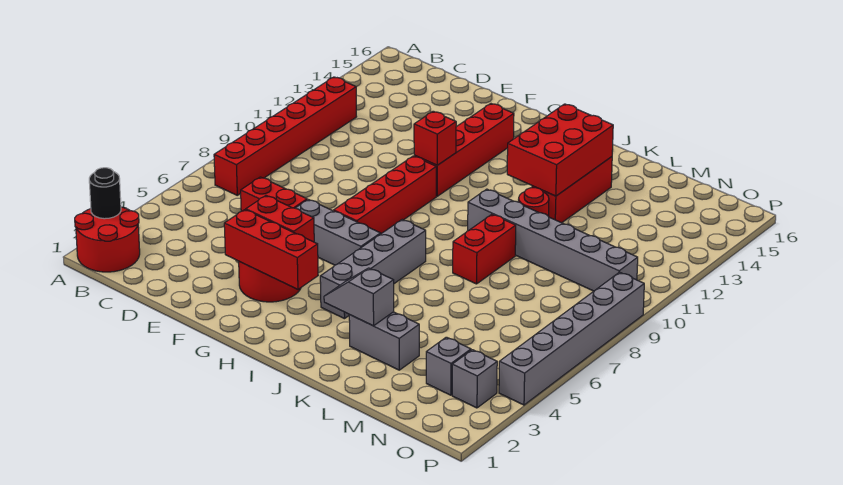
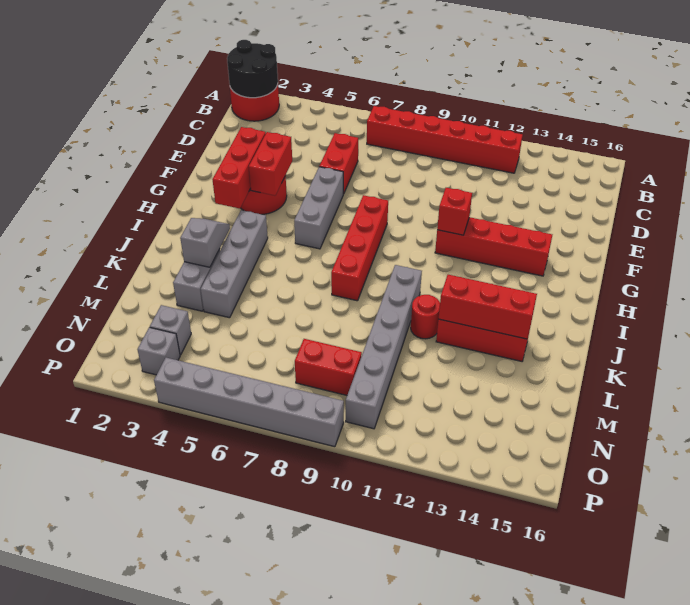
black 1x1 round brick [89,168,121,219] -> black 2x2 round brick [227,40,278,98]
red 1x4 brick [334,156,436,234] -> red 1x4 brick turned to [331,195,388,301]
grey 1x4 brick [320,220,426,319] -> grey 1x4 brick turned to [201,210,268,318]
red 2x3 brick [507,104,613,196] -> red 1x3 brick [439,275,537,339]
red 1x2 brick [453,214,516,284] -> red 1x2 brick moved to [295,339,362,395]

